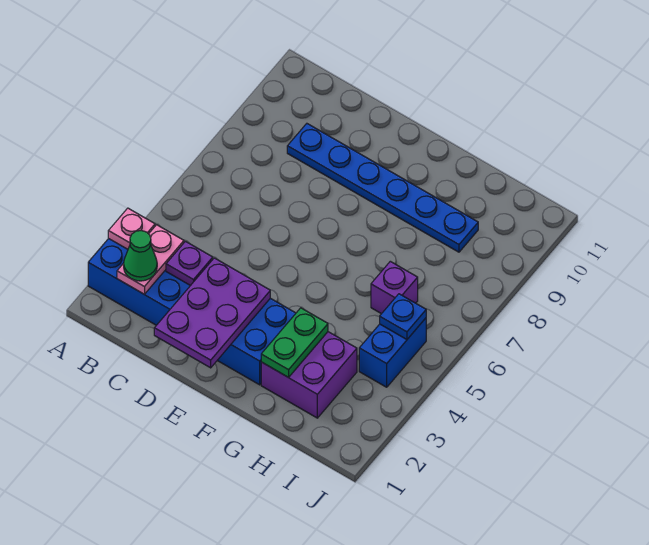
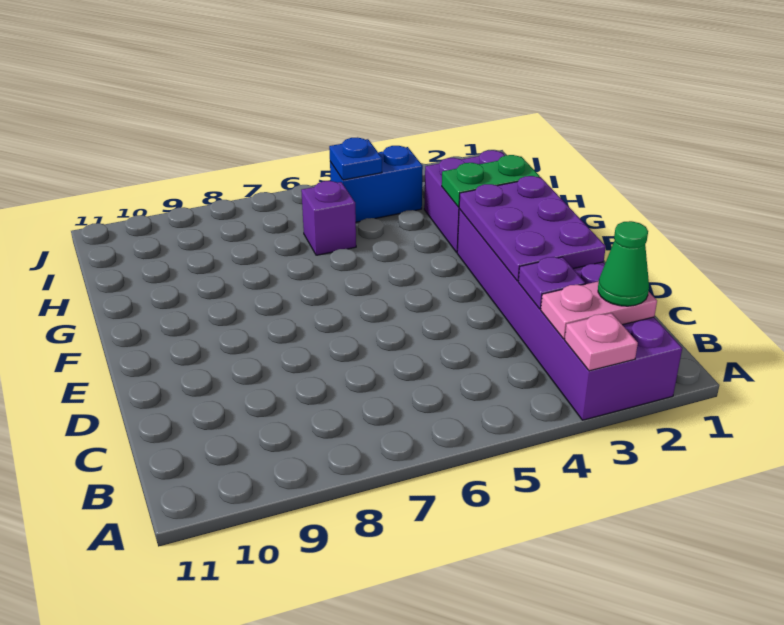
blue 2x6 brick [88,239,296,385] -> purple 2x6 brick [457,209,682,420]
blue 1x6 plate [287,124,478,252] -> none
purple 2x3 plate [154,258,270,368] -> purple 2x3 plate turned to [459,176,606,281]

